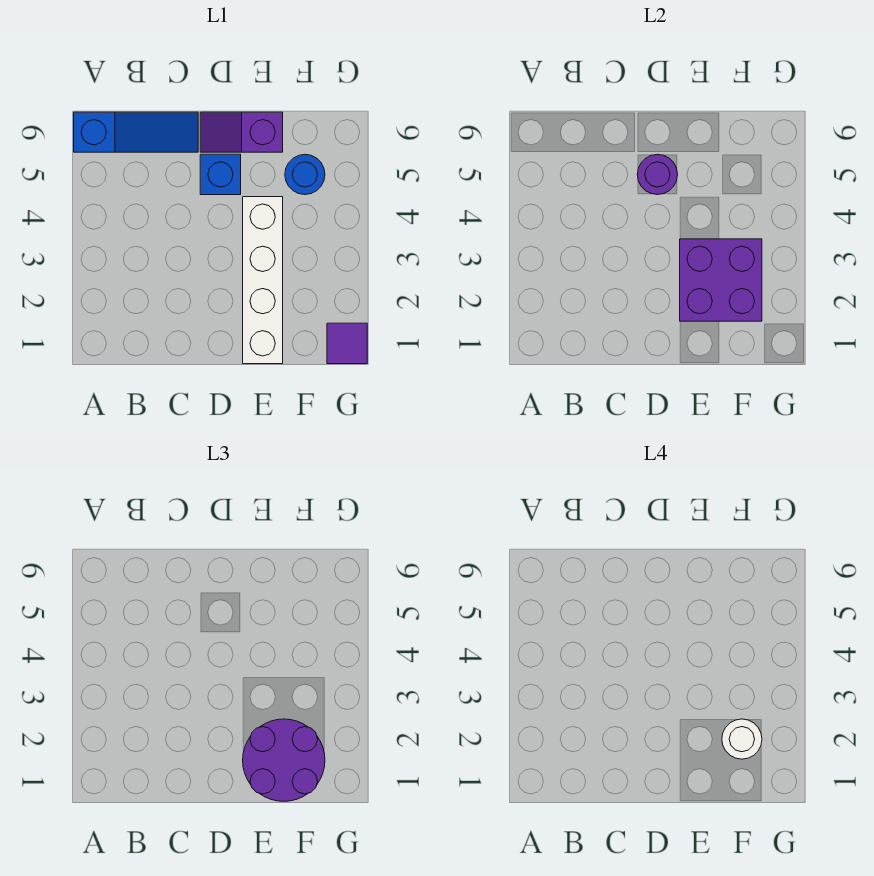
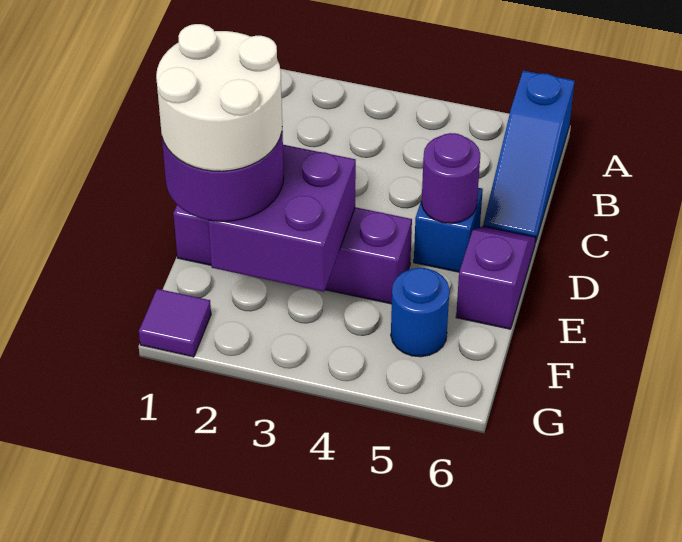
white 1x4 brick [243,197,283,364] -> purple 1x4 brick [173,205,412,304]
white 1x1 round brick [722,719,762,759] -> white 2x2 round brick [156,24,282,171]

